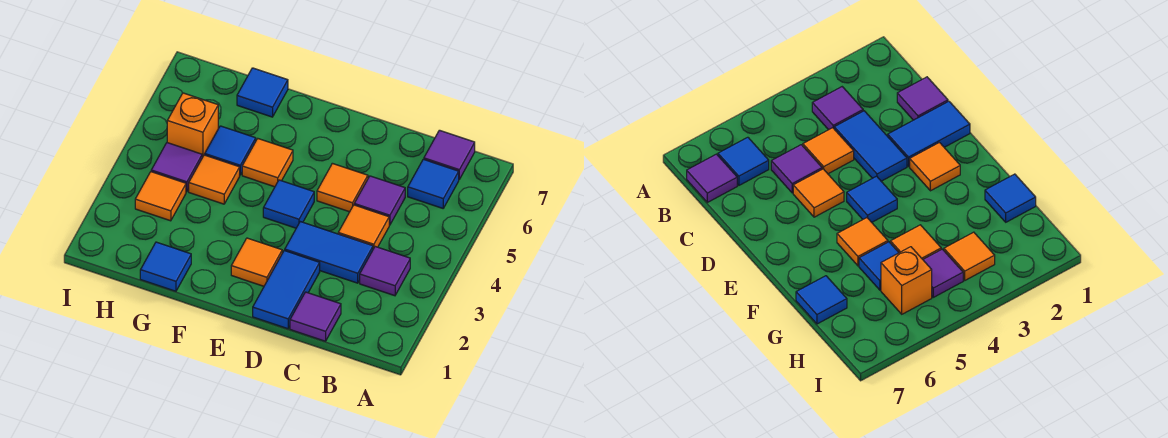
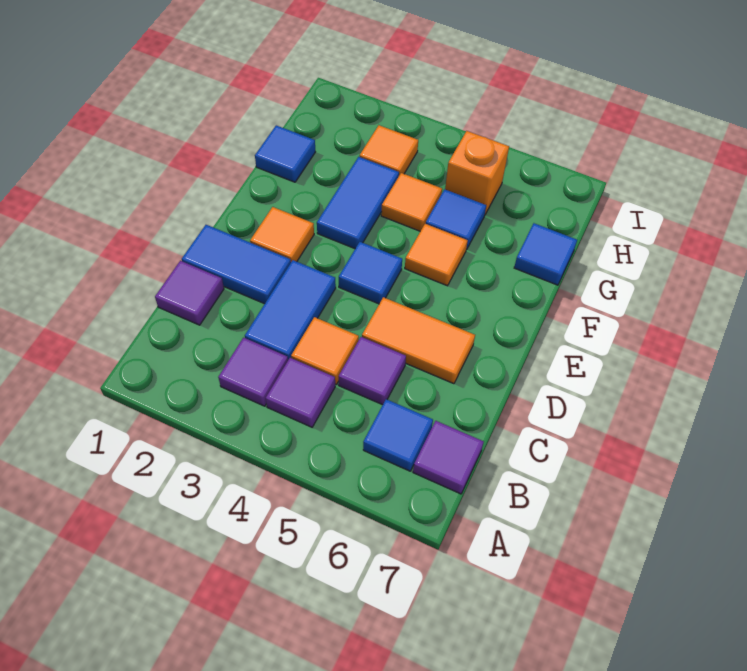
orange 1x1 tile [317,163,368,212] -> orange 1x2 tile [362,297,475,384]
none -> blue 1x2 tile [317,157,399,249]
purple 1x1 tile [151,143,202,192] -> purple 1x1 tile moved to [266,358,335,427]

